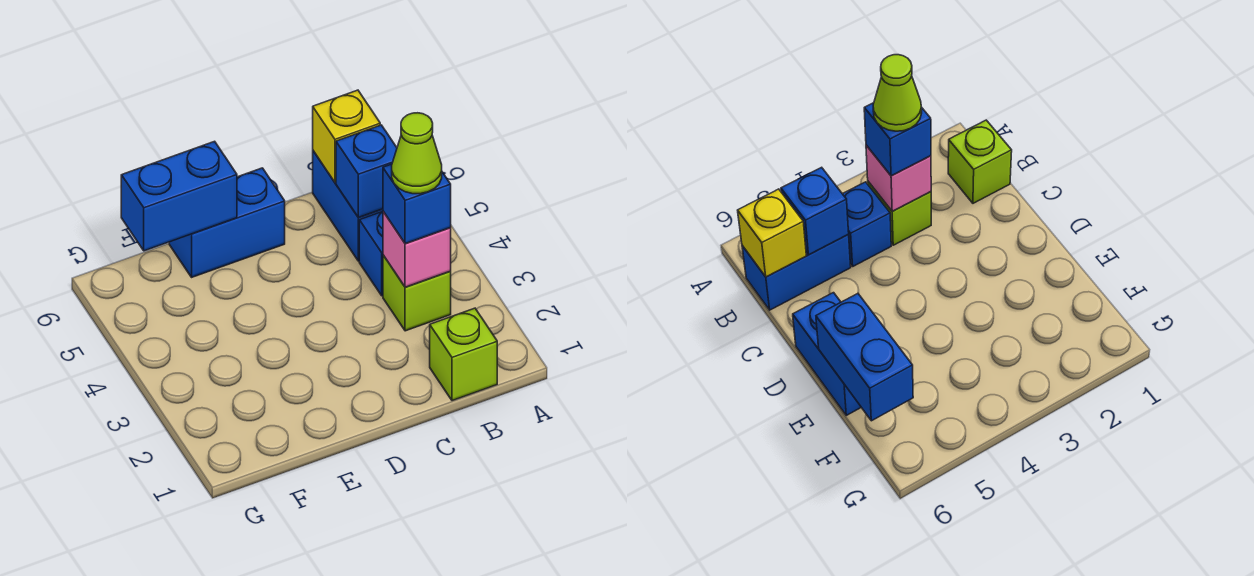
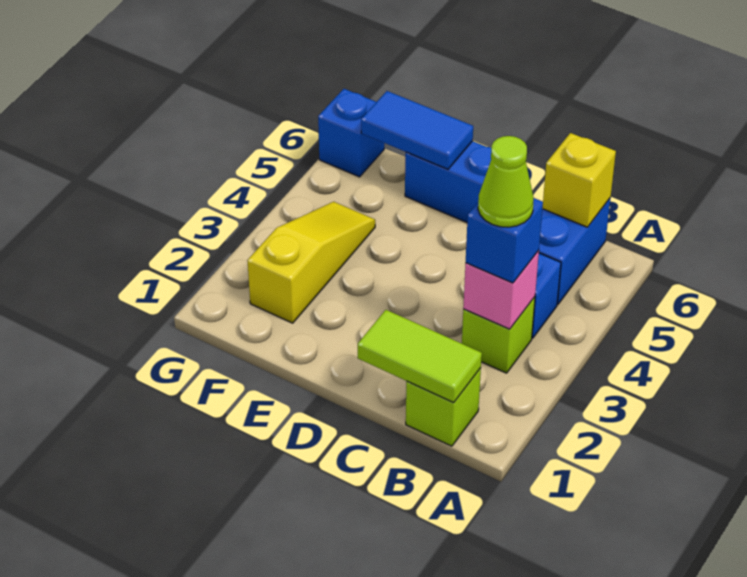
none -> lime 1x2 tile [358,310,482,403]
blue 1x1 brick [336,125,397,217] -> blue 1x1 brick moved to [318,89,384,177]
blue 1x2 brick [121,141,237,251] -> blue 1x2 tile [361,91,473,169]
none -> yellow 1x3 slope [248,202,375,323]

